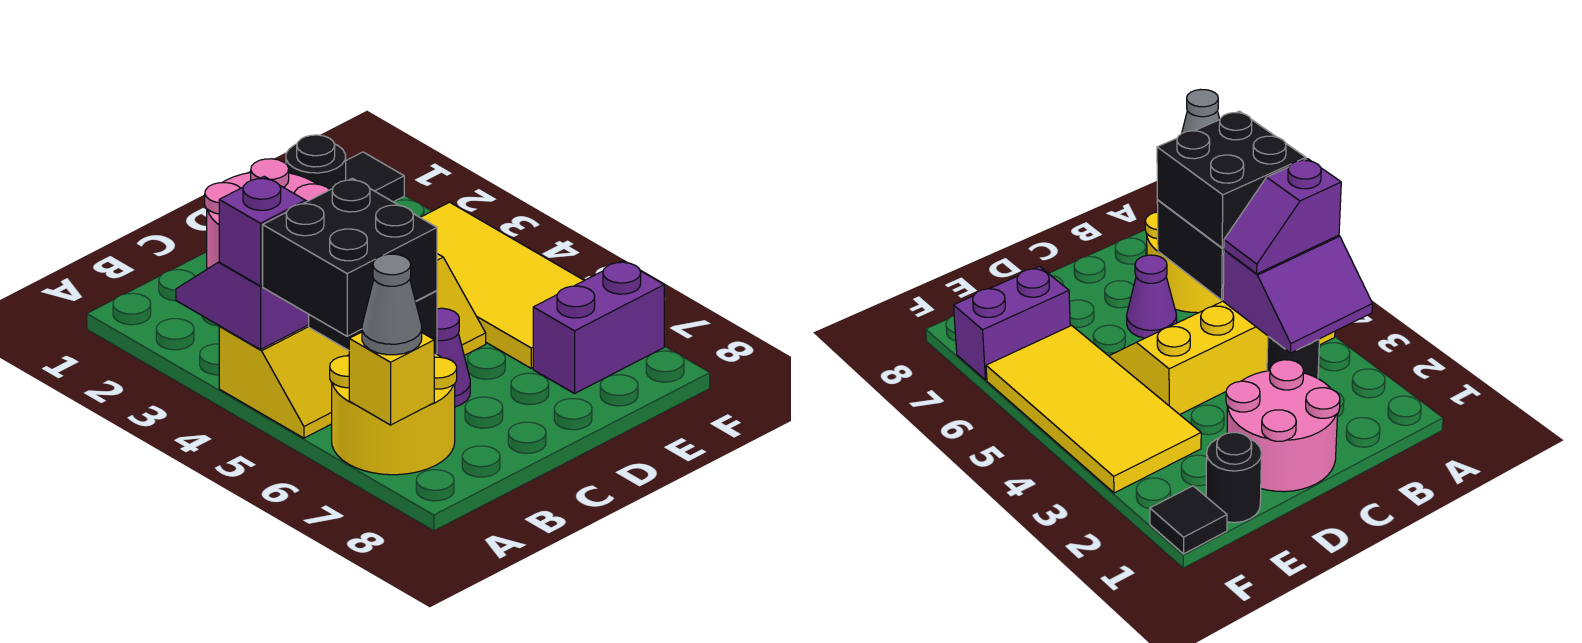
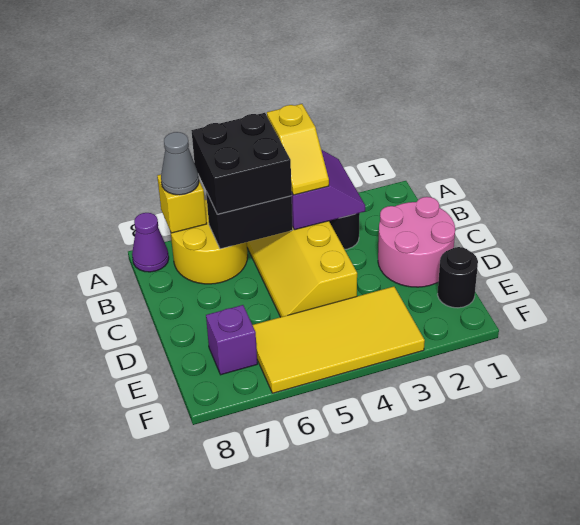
purple 1x2 slope [219,176,307,286] -> yellow 1x2 slope [267,104,329,195]
purple 1x1 cone [437,308,470,407] -> purple 1x1 cone moved to [132,213,169,272]
purple 1x2 brick [533,261,664,394] -> purple 1x1 brick [206,305,257,375]
black 1x1 tile [346,152,404,202] -> none

